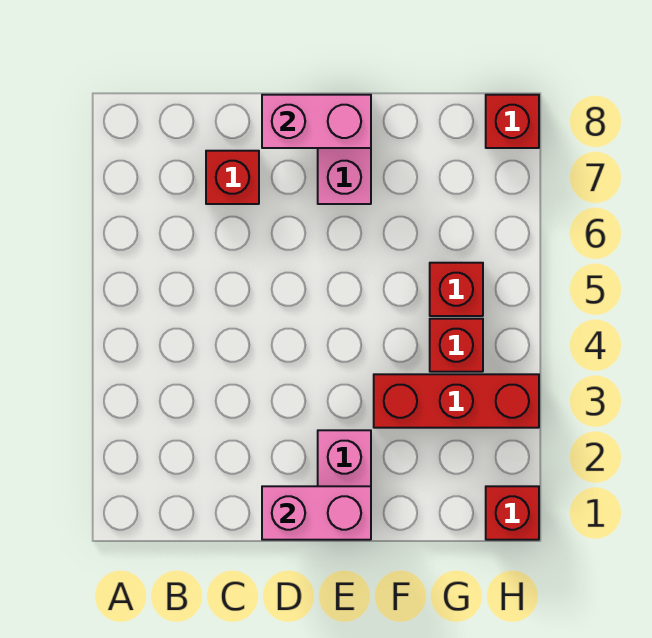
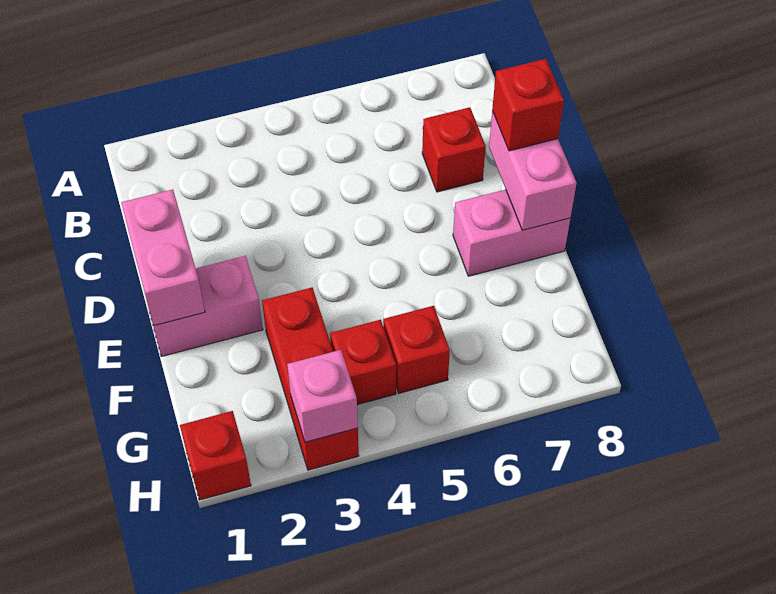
none -> pink 1x1 brick [287,350,358,442]
red 1x1 brick [486,95,539,148] -> red 1x1 brick moved to [492,59,564,151]

